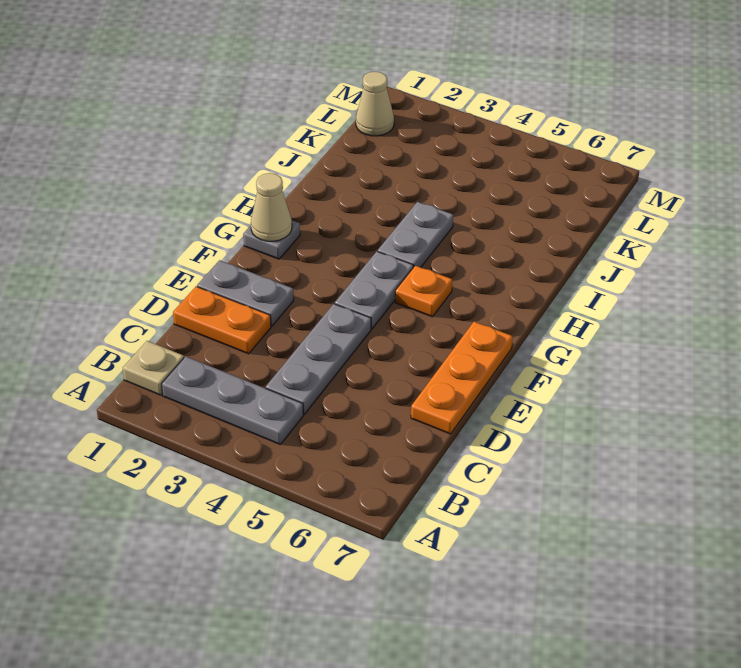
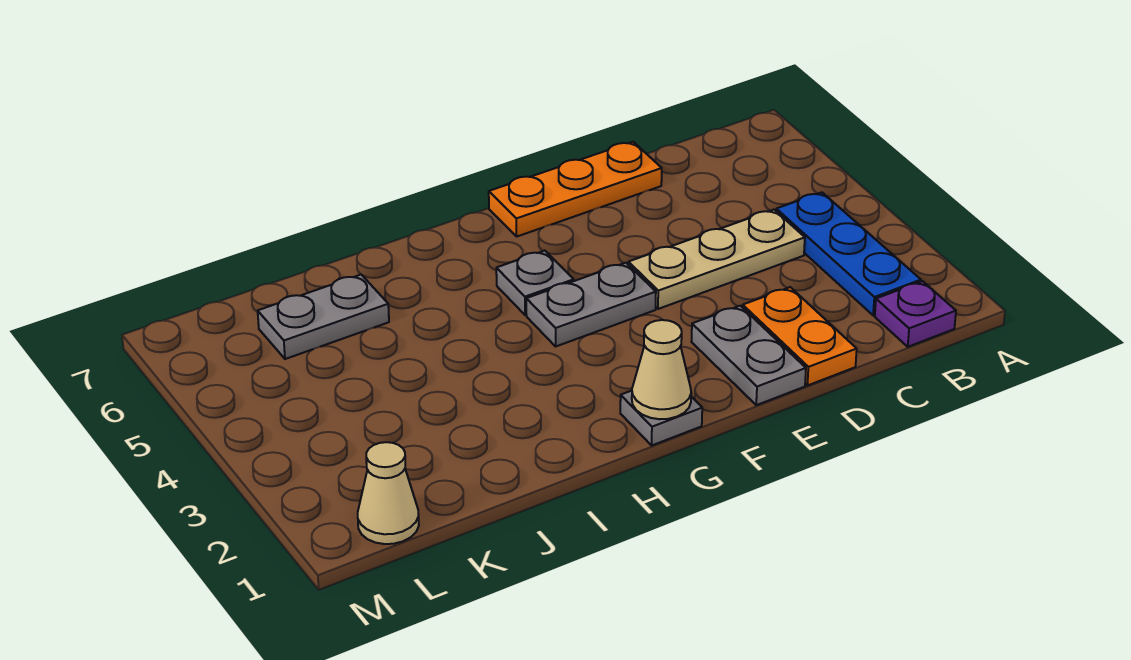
tan 1x1 plate [123,341,184,395] -> purple 1x1 plate [875,281,956,347]
grey 1x3 plate [162,356,303,445] -> blue 1x3 plate [776,192,921,315]
grey 1x3 plate [266,304,371,414] -> tan 1x3 plate [628,210,805,309]
orange 1x1 plate [395,266,452,317] -> grey 1x1 plate [496,251,574,315]
grey 1x2 plate [378,202,453,267] -> grey 1x2 plate moved to [258,275,389,359]

